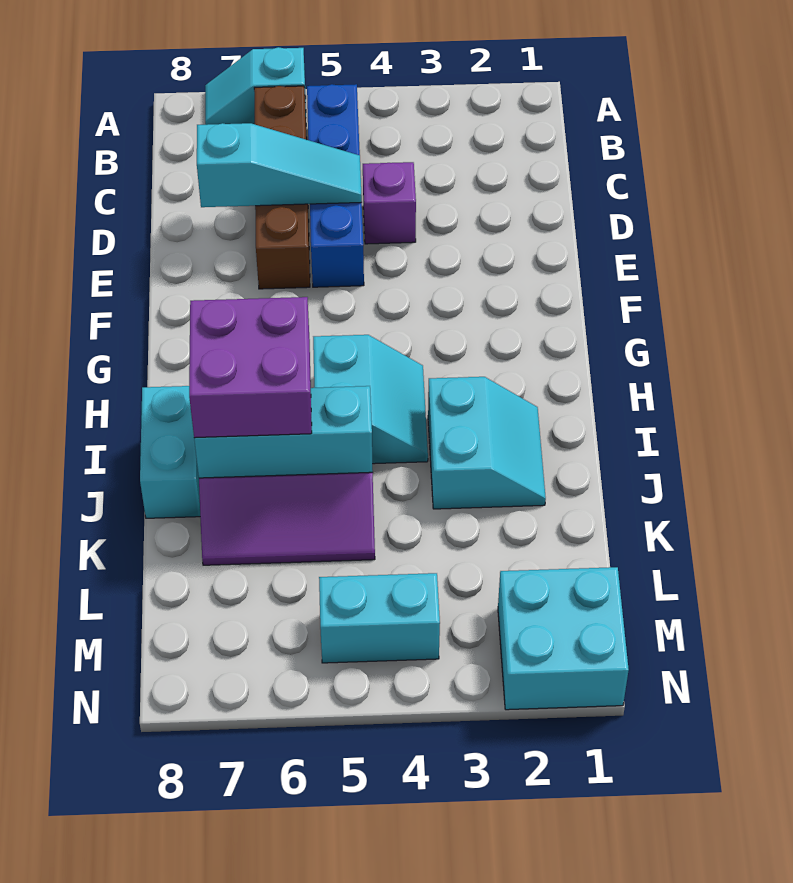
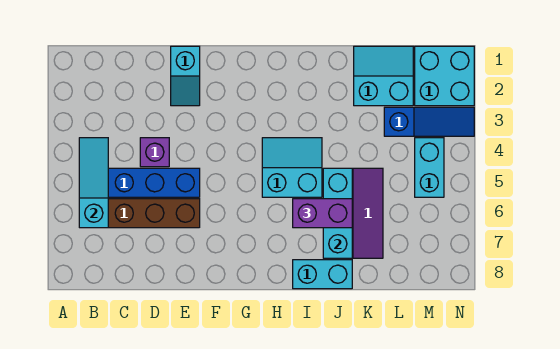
cyan 1x2 slope [205,47,306,125] -> cyan 1x2 slope moved to [171,46,200,106]
cyan 1x3 slope [197,123,362,207] -> cyan 1x3 slope moved to [79,138,108,228]
cyan 2x2 slope [428,377,546,509] -> cyan 2x2 slope moved to [354,46,413,106]
purple 2x2 brick [189,297,312,438] -> purple 1x2 brick [293,199,352,228]
none -> blue 1x3 slope [384,107,474,136]

